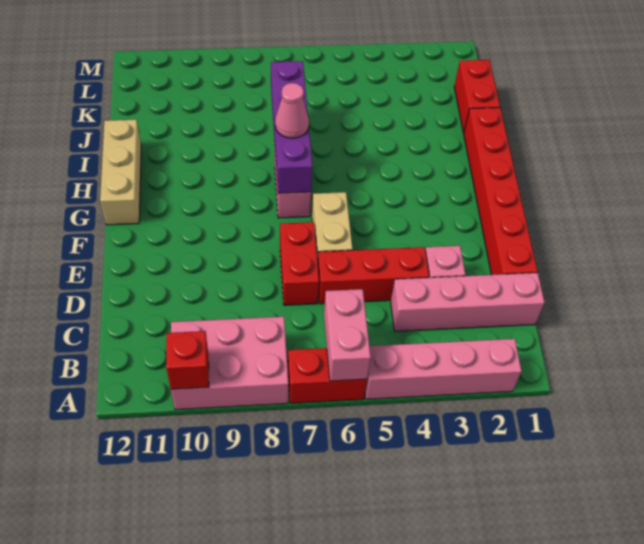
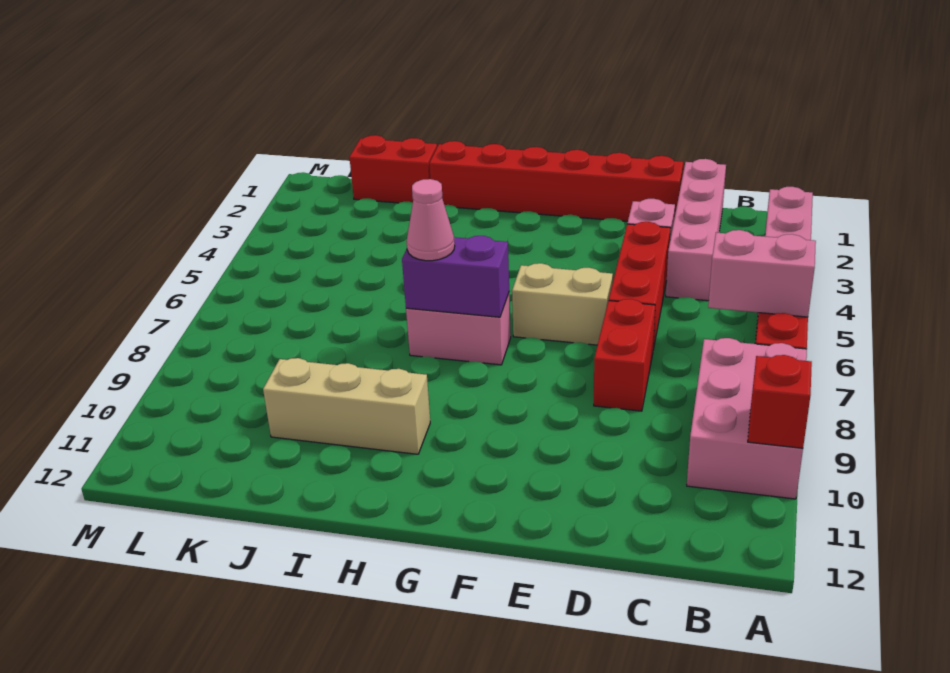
red 1x2 brick [280,222,319,305] -> red 1x2 brick turned to [594,299,655,411]
purple 1x4 brick [271,61,312,193] -> purple 1x2 brick [402,236,509,317]
tan 1x3 brick [100,120,141,225] -> tan 1x3 brick moved to [263,358,430,454]

